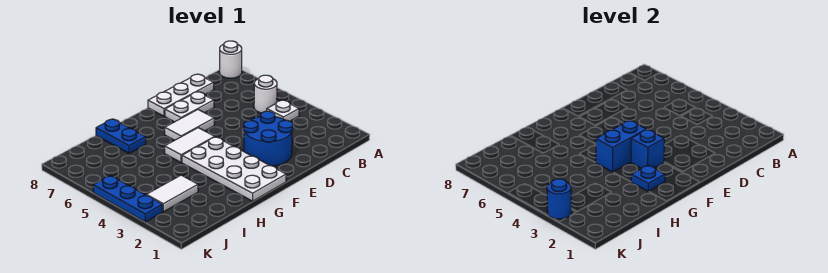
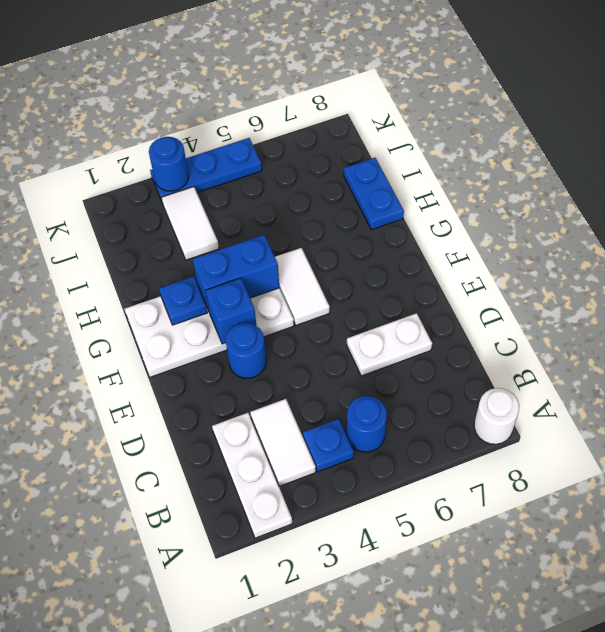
white 1x1 plate [267,100,299,121] -> blue 1x1 plate [303,419,354,472]
white 1x1 round brick [254,75,277,113] -> blue 1x1 round brick [347,396,387,452]
white 1x3 plate [148,74,214,116] -> white 1x3 plate moved to [212,413,292,538]
blue 2x2 round brick [244,111,293,166] -> blue 1x1 round brick [226,323,266,378]
white 1x2 plate [165,92,214,122] -> white 1x2 plate turned to [347,313,432,376]
white 1x2 tile [165,110,214,140] -> white 1x2 tile moved to [250,399,316,486]
blue 1x2 brick [596,120,646,172] -> blue 1x2 brick turned to [193,235,280,311]
blue 1x2 plate [96,119,146,153] -> blue 1x2 plate turned to [344,158,404,230]

